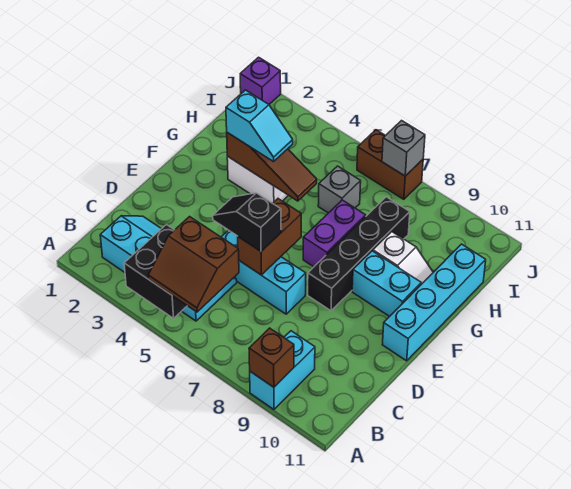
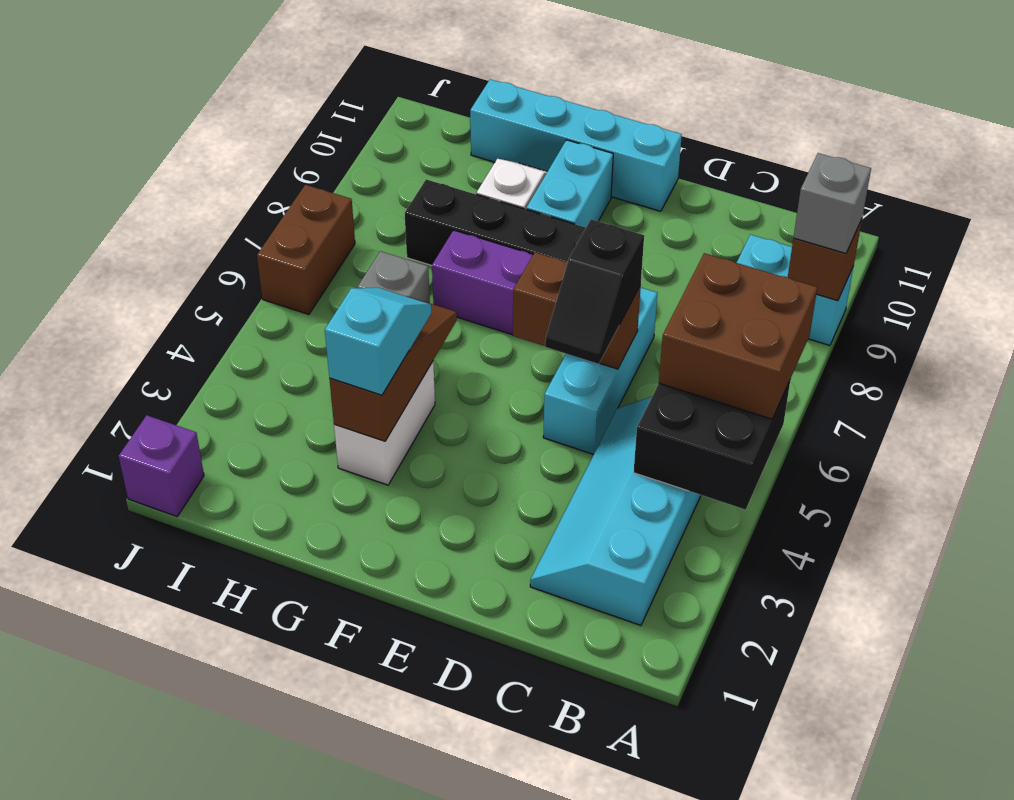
brown 2x2 slope [148,217,239,312] -> brown 2x2 brick [659,253,817,419]
grey 1x1 brick [382,121,425,176] -> grey 1x1 brick moved to [794,153,871,253]

